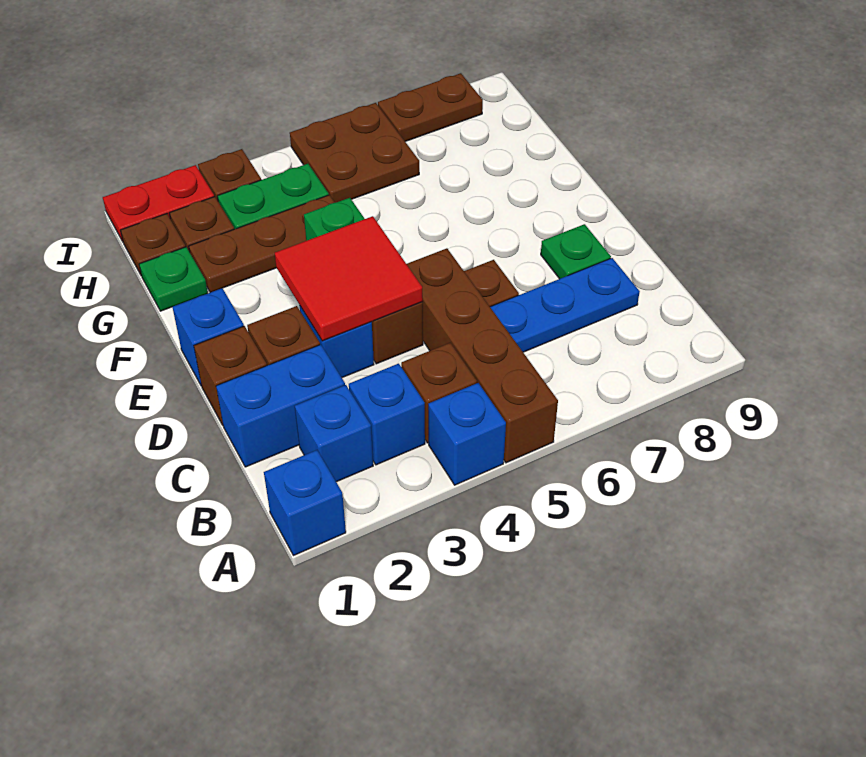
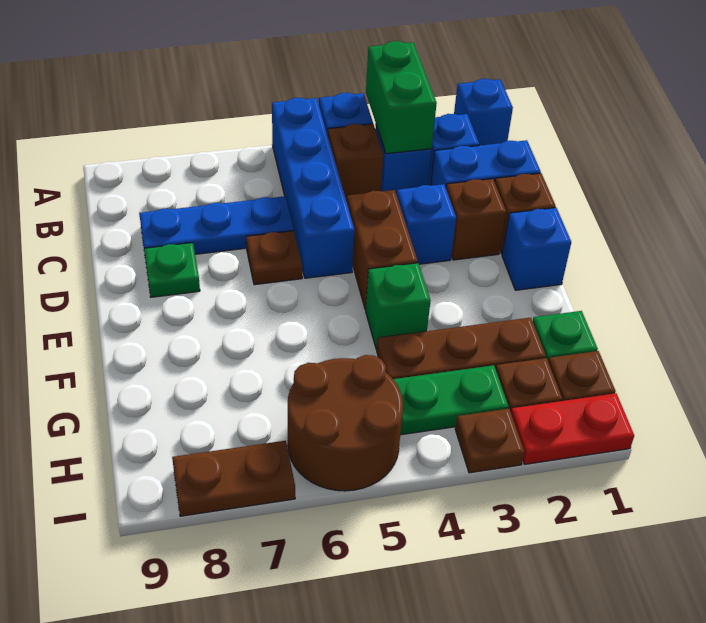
none -> green 1x2 brick [366,41,437,154]
brown 1x4 brick [407,248,558,463] -> blue 1x4 brick [272,98,354,278]
red 2x2 tile [275,216,423,341] -> none
brown 2x2 plate [290,103,419,203] -> brown 2x2 round brick [288,355,403,491]

